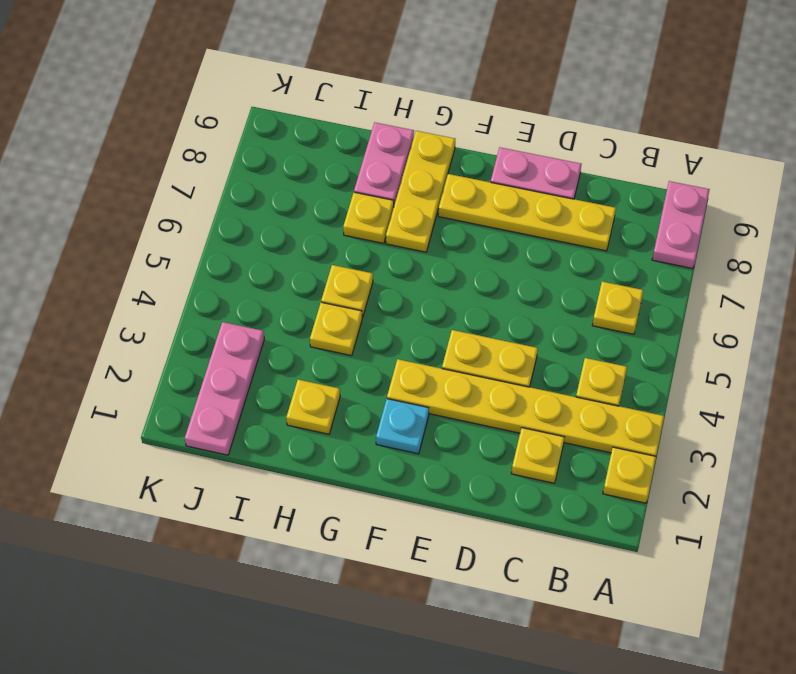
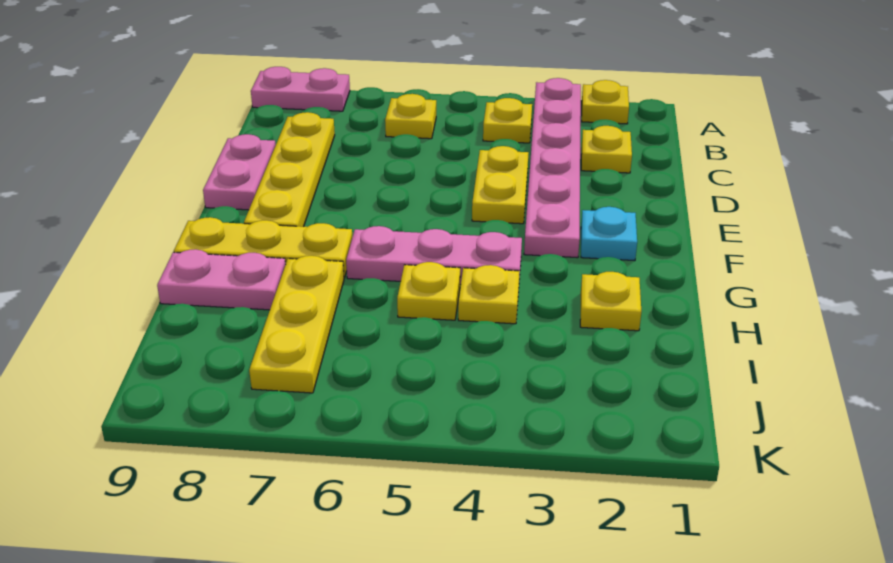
yellow 1x6 plate [387,359,664,456] -> pink 1x6 plate [524,78,581,258]
yellow 1x1 plate [343,192,394,243] -> yellow 1x3 plate [249,256,344,393]
pink 1x3 plate [185,322,264,455] -> pink 1x3 plate moved to [346,226,522,285]

